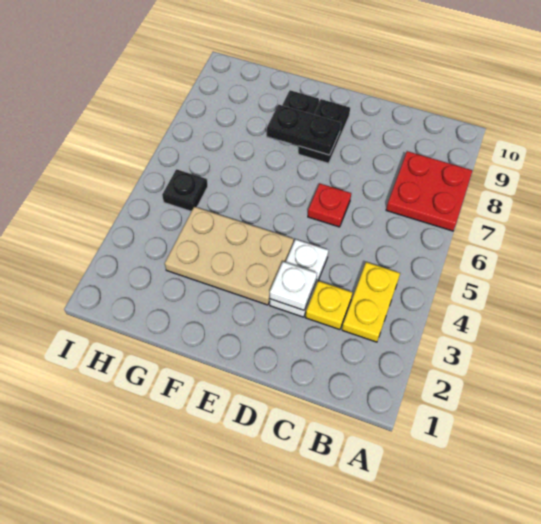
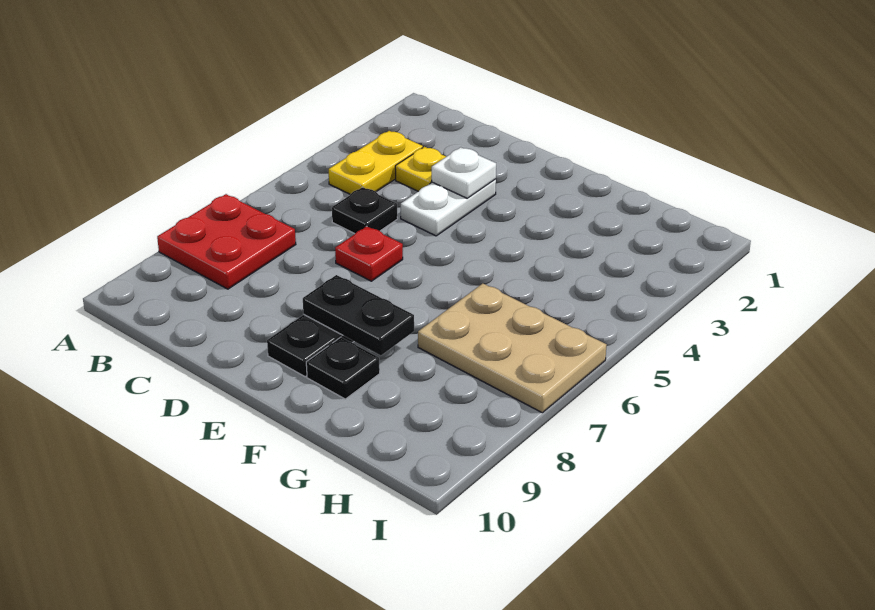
tan 2x3 plate [165,207,294,305] -> tan 2x3 plate moved to [418,284,606,413]
black 1x1 plate [162,169,208,211] -> black 1x1 plate moved to [332,187,398,234]

